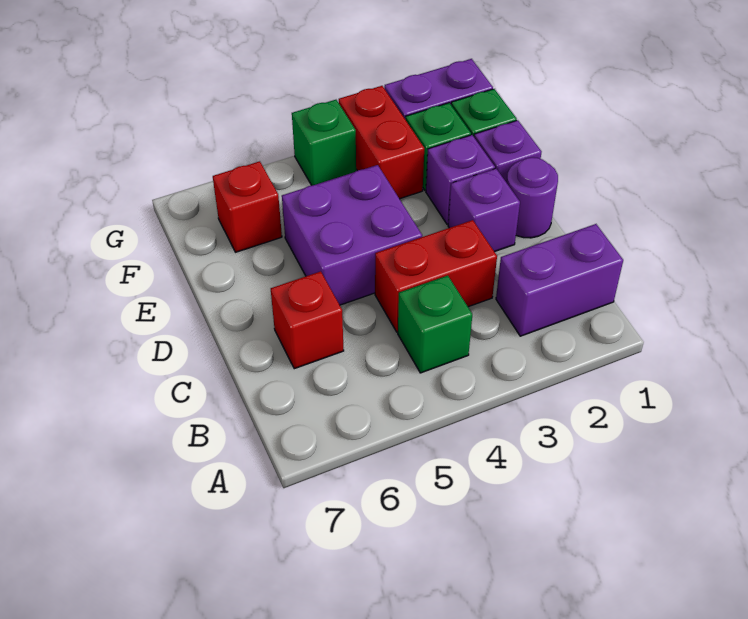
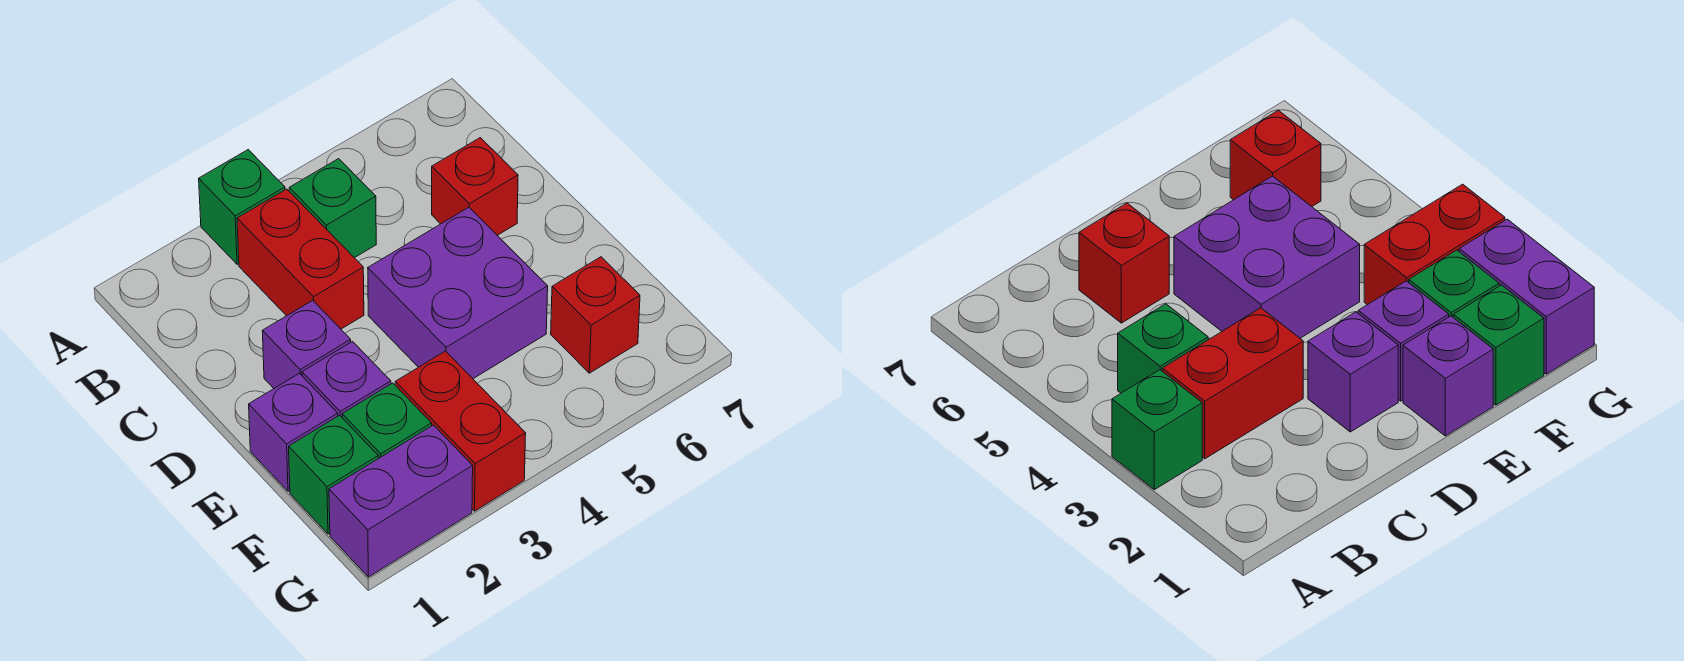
purple 1x2 brick [496,224,623,336] -> none
red 1x2 brick [375,220,497,332] -> red 1x2 brick turned to [237,189,364,329]
purple 1x1 round brick [507,157,558,238] -> none
green 1x1 brick [292,100,356,185] -> green 1x1 brick moved to [199,150,285,264]

